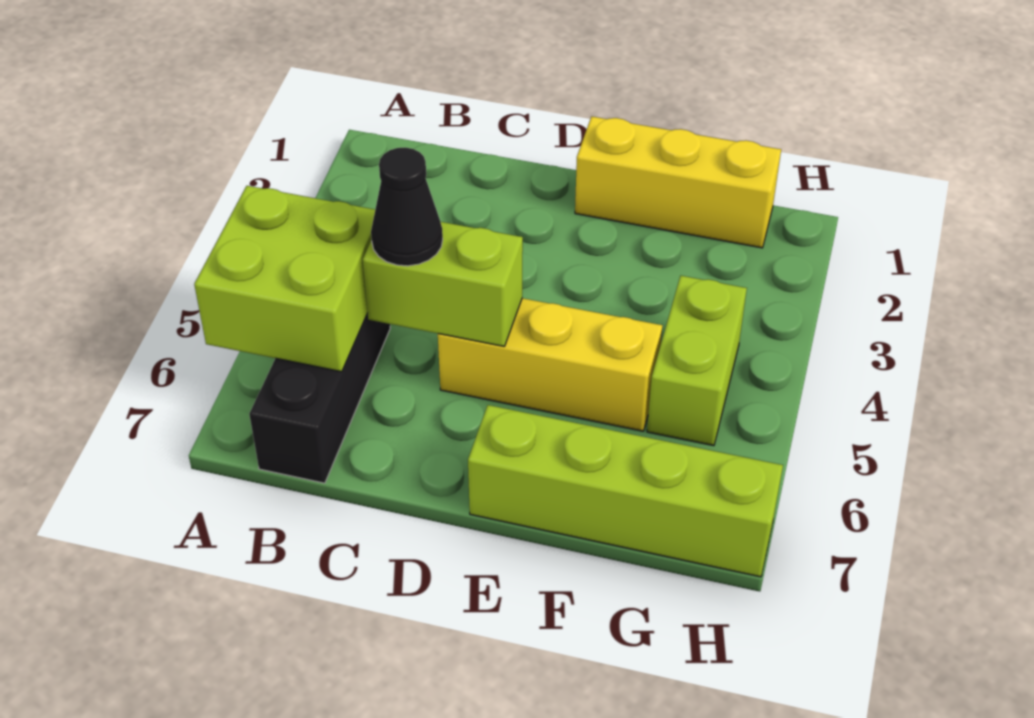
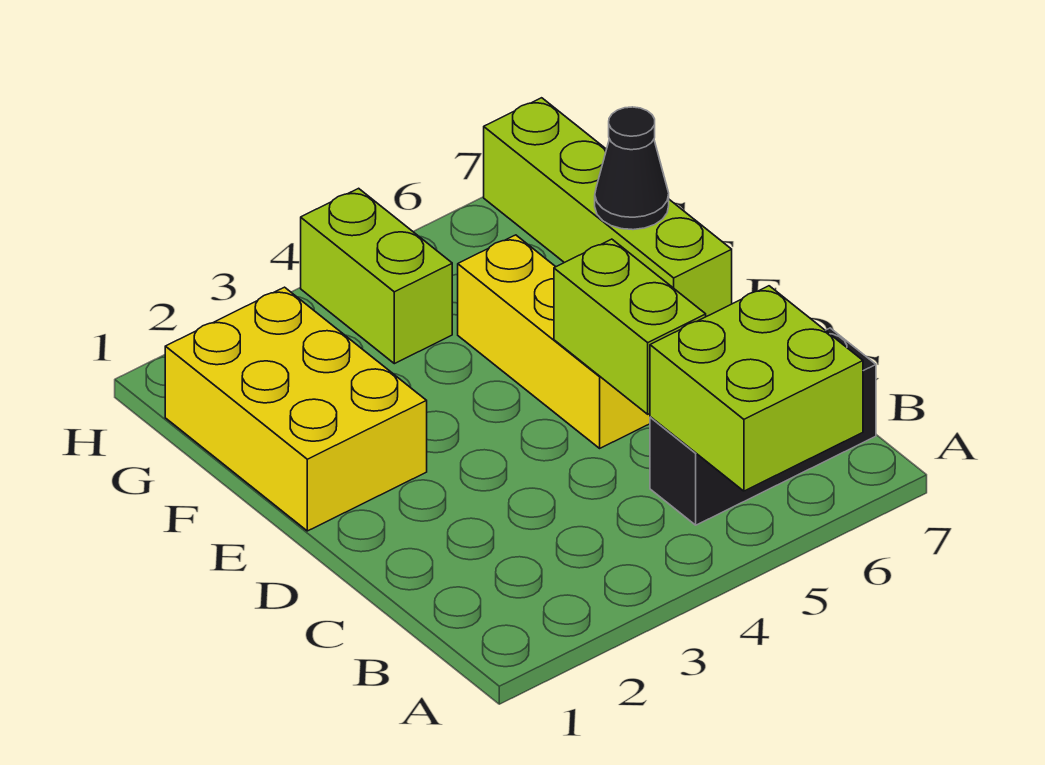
black 1x1 cone [371,148,443,266] -> black 1x1 cone moved to [595,107,669,230]
yellow 1x3 brick [575,116,781,248] -> yellow 2x3 brick [165,287,427,531]
lime 1x2 brick [647,276,747,446] -> lime 1x2 brick turned to [301,188,452,364]

